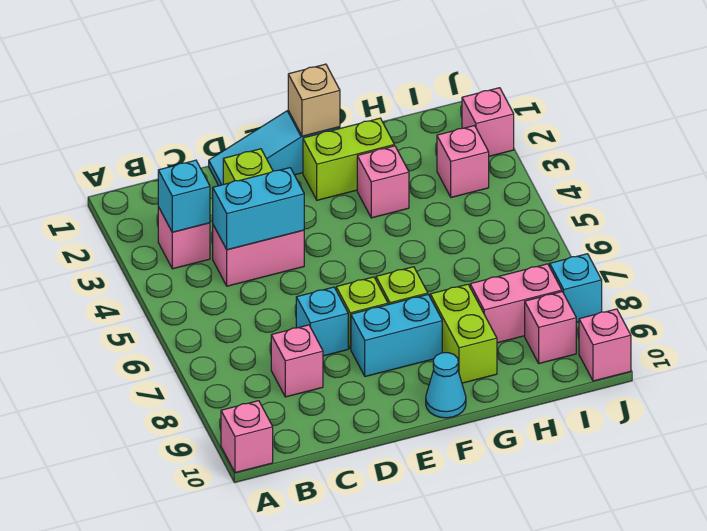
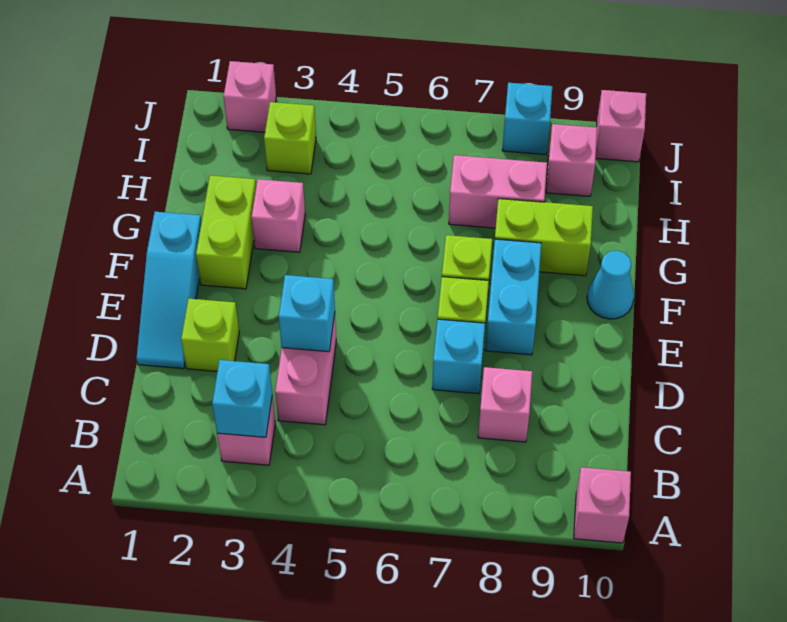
cyan 1x2 brick [213,168,304,250] -> cyan 1x1 brick [279,275,335,352]
tan 1x1 brick [288,64,340,136] -> none
pink 1x2 brick [470,264,562,343] -> pink 1x2 brick turned to [449,155,547,228]
pink 1x1 brick [437,126,489,197] -> lime 1x1 brick [264,102,316,174]

